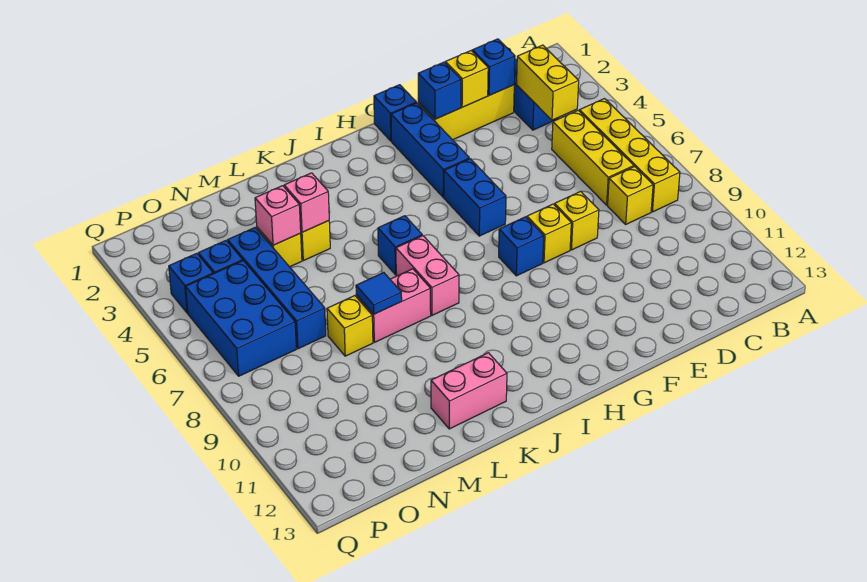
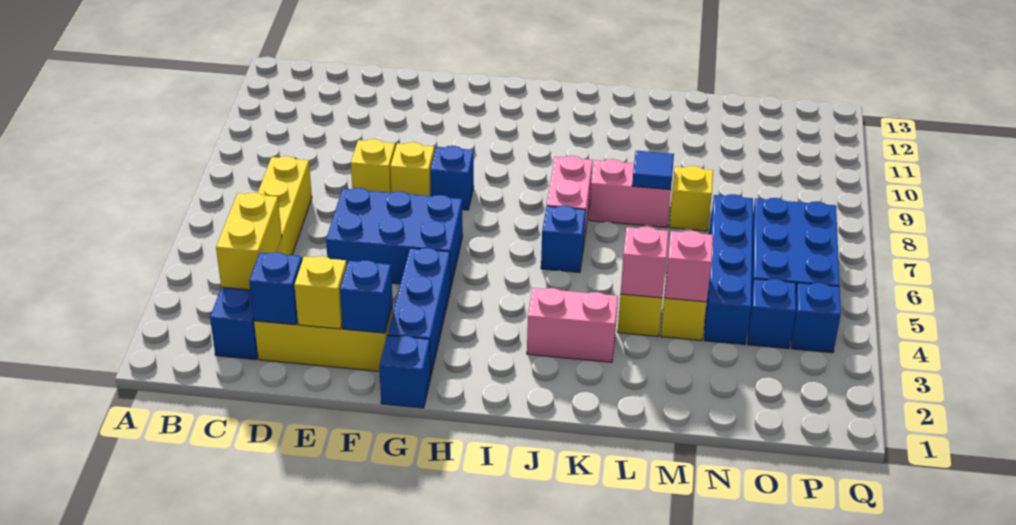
yellow 1x4 brick [579,99,680,212] -> none
yellow 1x1 brick [608,167,653,224] -> none
blue 1x2 brick [444,159,506,236] -> blue 2x3 brick [326,188,463,286]
pink 1x2 brick [431,353,507,429] -> pink 1x2 brick moved to [527,288,618,362]

